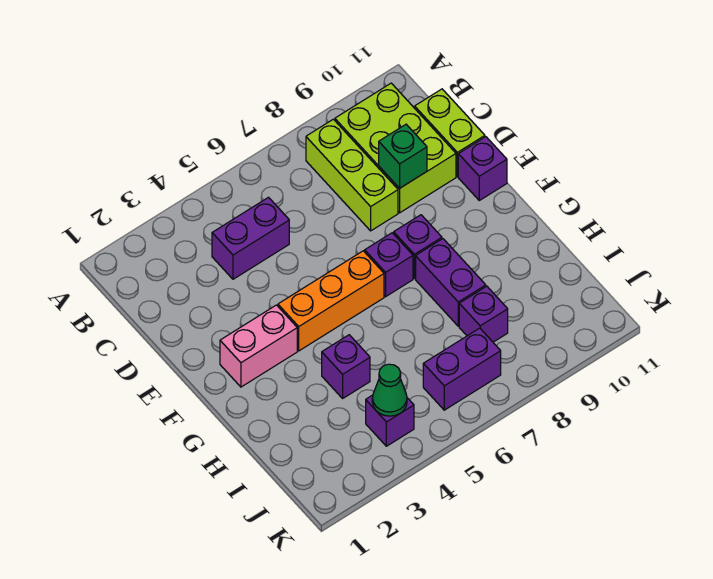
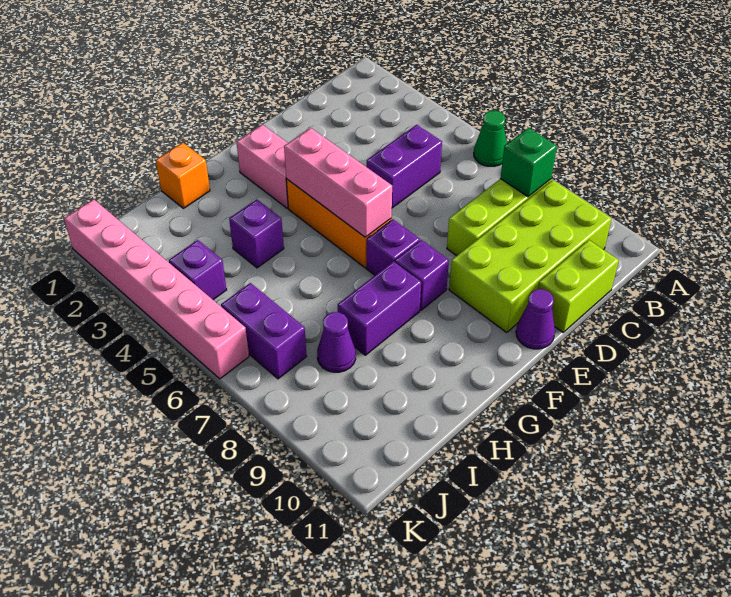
lime 2x3 brick [335,83,456,213] -> lime 2x4 brick [449,180,611,332]
purple 1x2 brick [212,197,289,279] -> purple 1x2 brick turned to [367,125,442,208]
green 1x1 brick [379,124,427,188] -> green 1x1 brick moved to [500,128,557,197]
purple 1x1 brick [458,137,507,200] -> purple 1x1 cone [516,289,555,349]
none -> pink 1x3 brick [284,128,392,237]
none -> orange 1x1 brick [156,143,210,208]
purple 1x1 brick [459,286,508,342] -> purple 1x1 cone [317,312,356,372]
green 1x1 cone [372,364,407,416] -> green 1x1 cone moved to [474,111,507,166]
none -> pink 1x6 brick [64,199,249,379]

